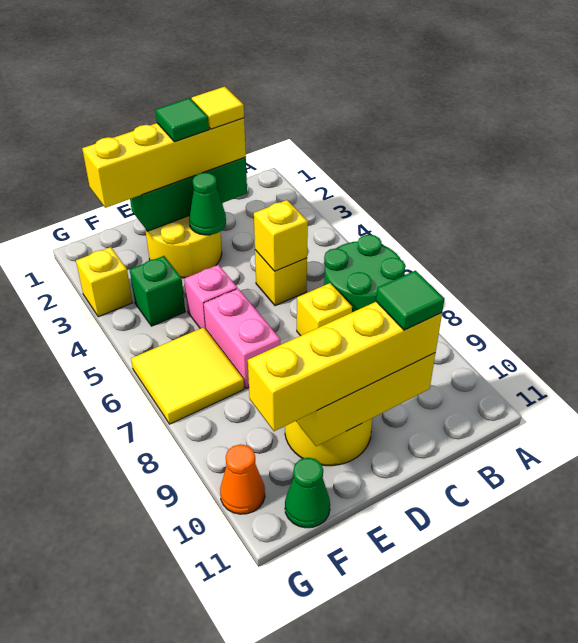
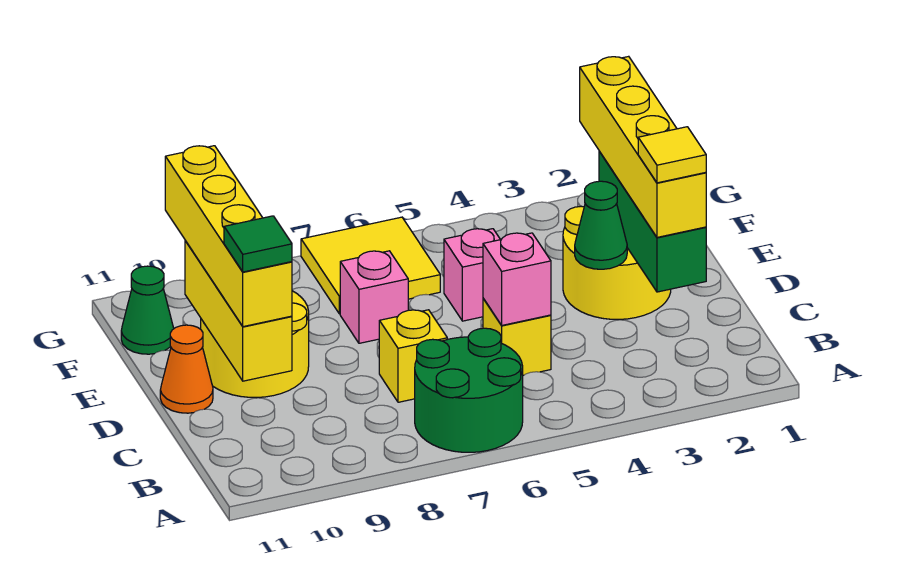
yellow 1x1 brick [254,200,308,271] -> pink 1x1 brick [483,233,551,325]
green 1x1 tile [156,98,209,142] -> none
pink 1x2 brick [204,289,280,389] -> pink 1x1 brick [340,251,408,343]
green 1x1 brick [130,256,185,326] -> none
yellow 1x1 brick [76,247,133,317] -> none
orange 1x1 cone [220,444,265,514] -> orange 1x1 cone moved to [160,325,213,413]

